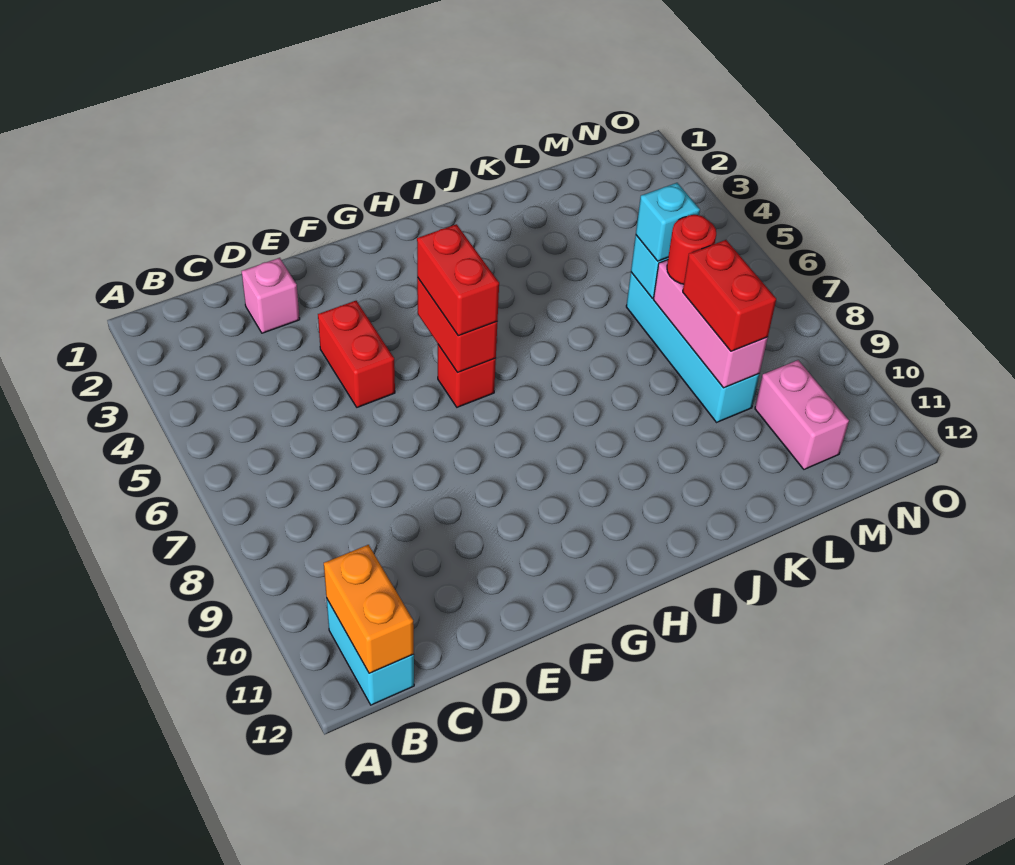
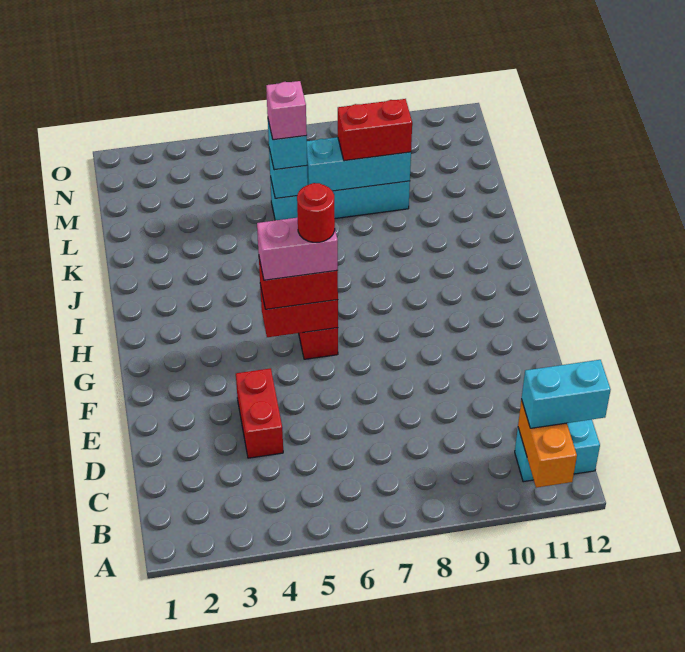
orange 1x2 brick [324,545,414,673] -> orange 1x2 brick turned to [518,399,577,488]
none -> cyan 1x2 brick [521,360,611,428]
pink 1x1 brick [242,258,300,333] -> pink 1x1 brick moved to [266,81,307,140]
red 1x2 brick [318,301,395,407] -> red 1x2 brick turned to [236,368,283,458]
pink 1x3 brick [653,260,768,388] -> cyan 1x3 brick [307,137,411,191]
red 1x1 round brick [667,215,716,284] -> red 1x1 round brick moved to [297,183,335,242]
pink 1x2 brick [755,360,849,469] -> pink 1x2 brick moved to [257,218,338,280]

